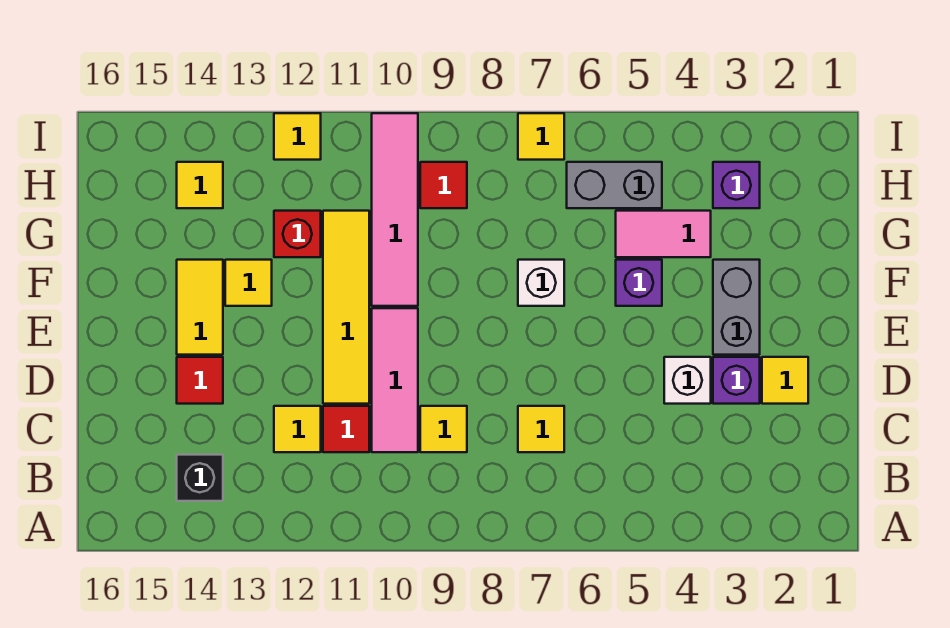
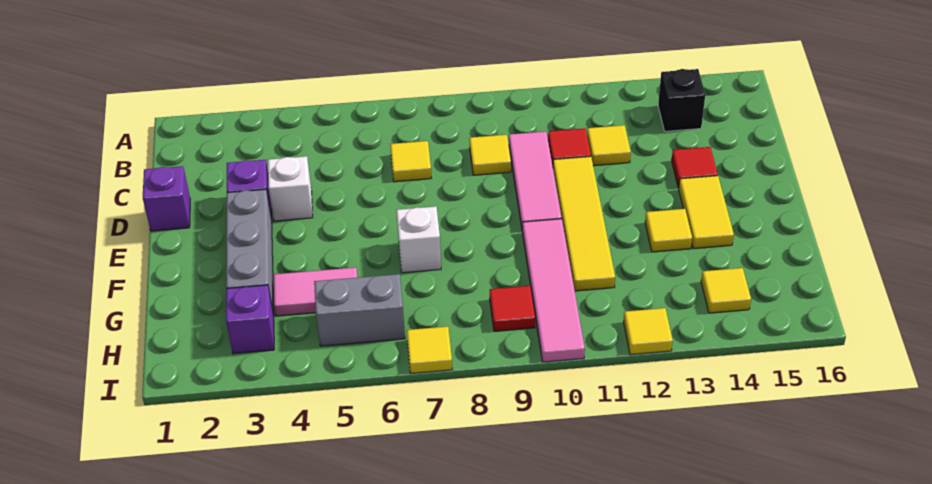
yellow 1x1 tile [762,357,808,404] -> none
grey 1x2 brick [713,260,760,355] -> grey 1x3 brick [226,189,274,316]
purple 1x1 brick [616,260,662,306] -> purple 1x1 brick moved to [143,166,190,231]
red 1x1 brick [274,211,321,257] -> none

